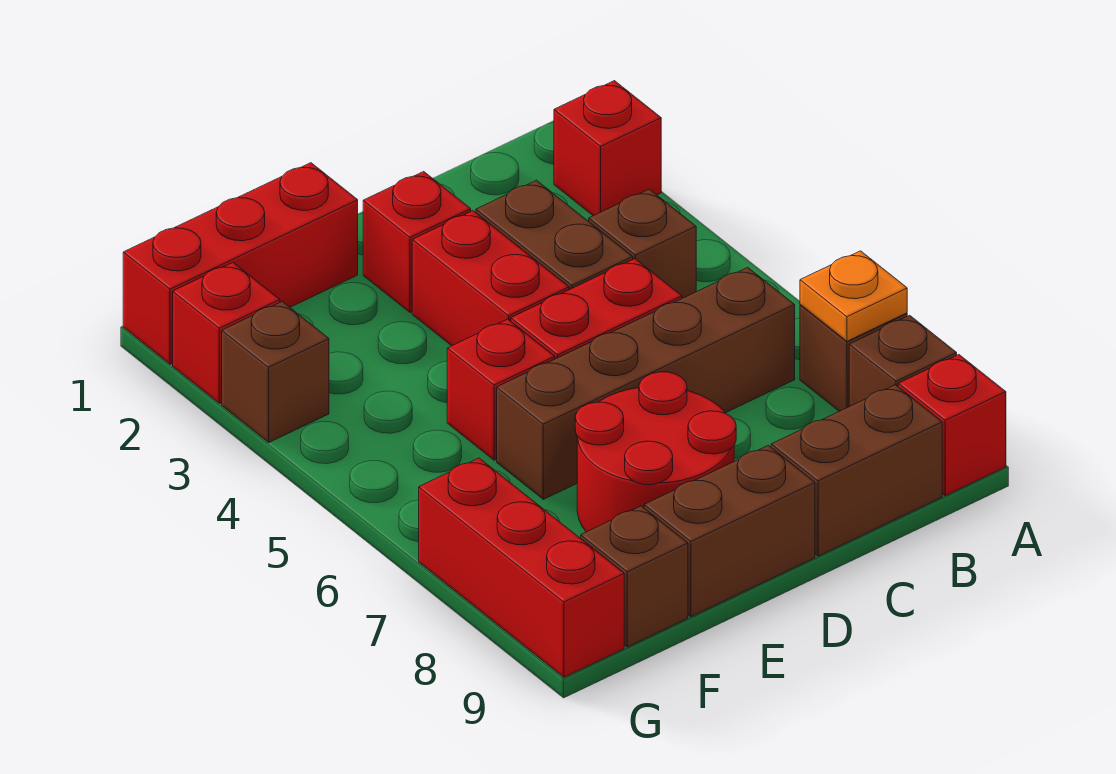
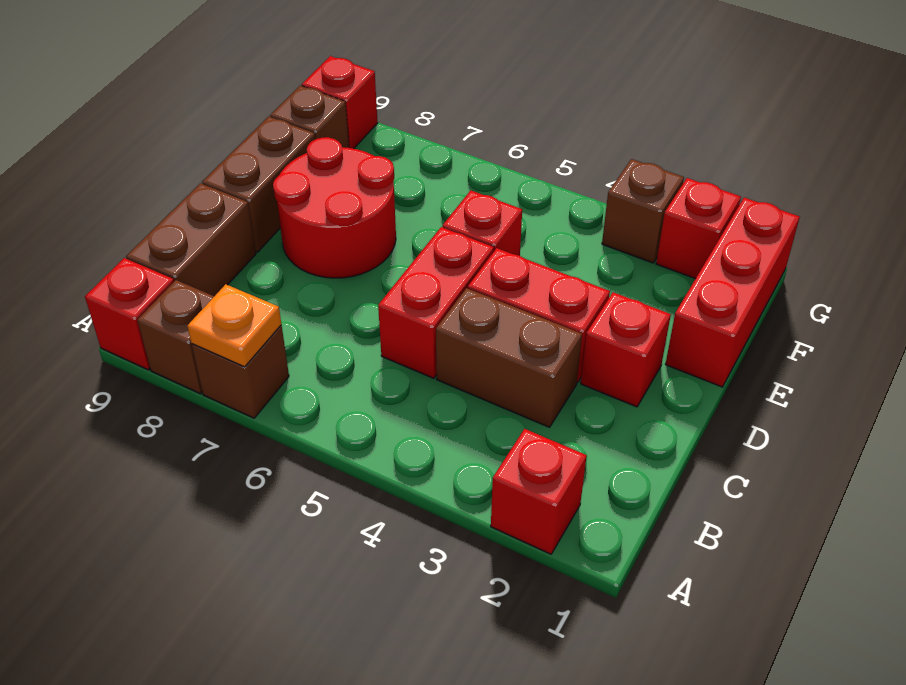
brown 1x1 brick [589,189,696,298] -> none
brown 1x4 brick [497,267,795,499] -> none
red 1x3 brick [419,458,624,677] -> red 1x1 brick [302,56,378,149]

